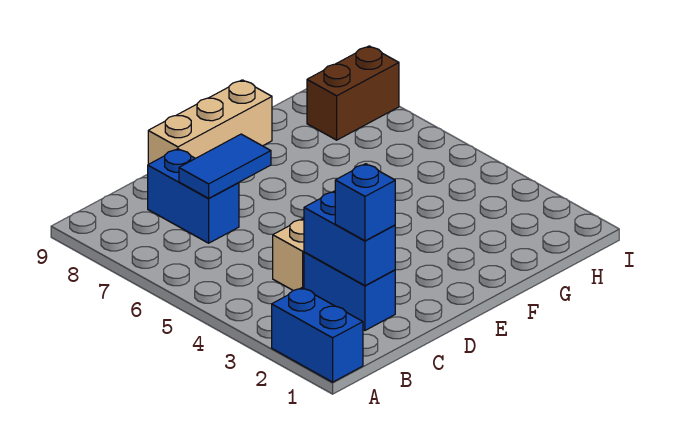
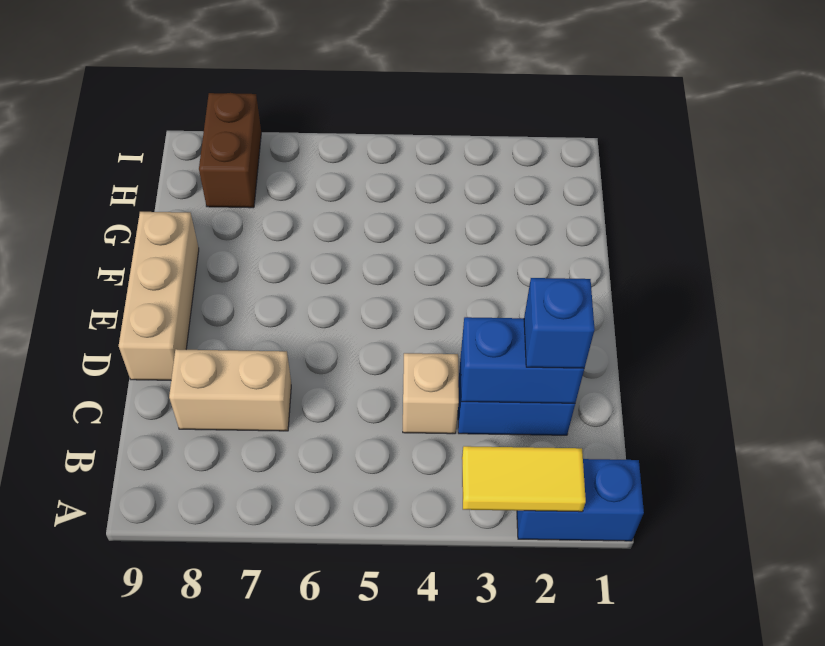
none -> yellow 1x2 tile [462,446,586,512]
blue 1x2 brick [148,149,239,243] -> tan 1x2 brick [169,349,291,431]
blue 1x2 tile [179,134,271,198] -> none

